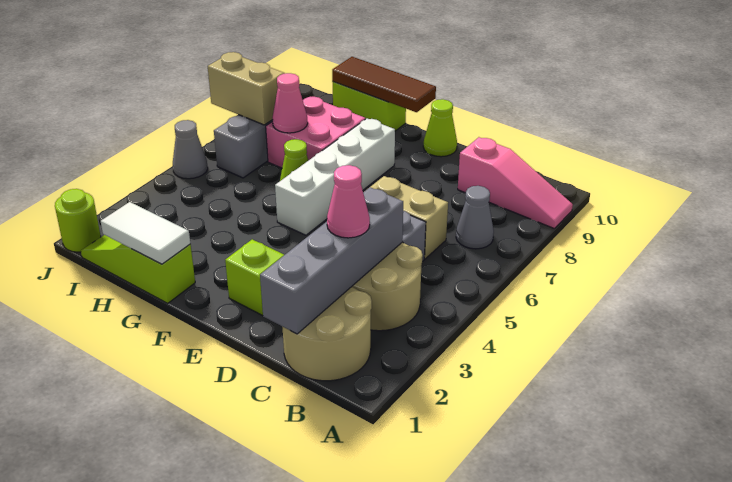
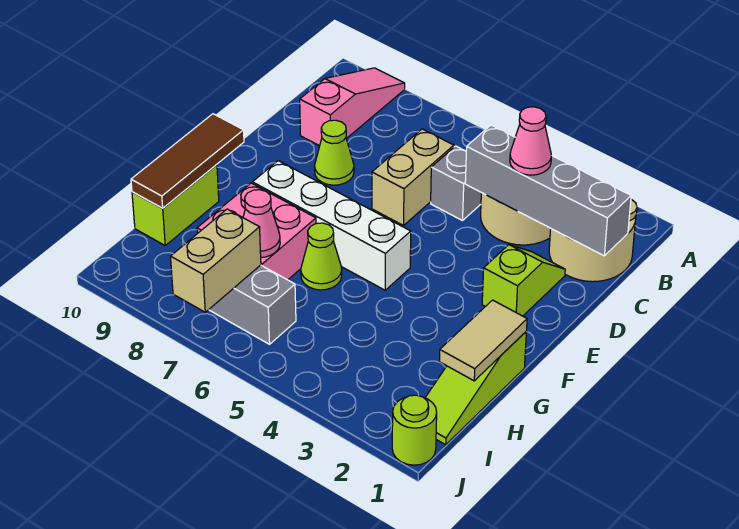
grey 1x1 cone [456,186,494,249] -> none
lime 1x1 cone [423,99,457,157] -> lime 1x1 cone moved to [315,120,354,185]
white 1x2 tile [101,202,190,264] -> tan 1x2 tile [439,300,527,381]
grey 1x1 cone [173,120,208,179] -> none

